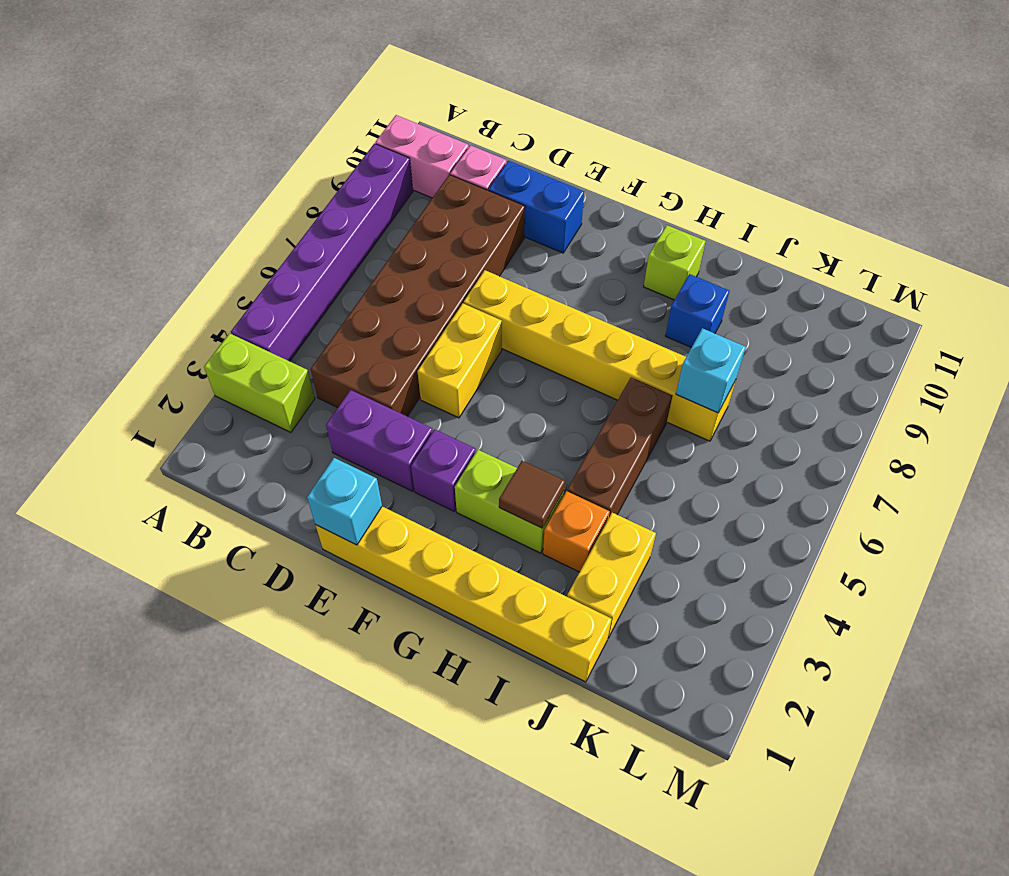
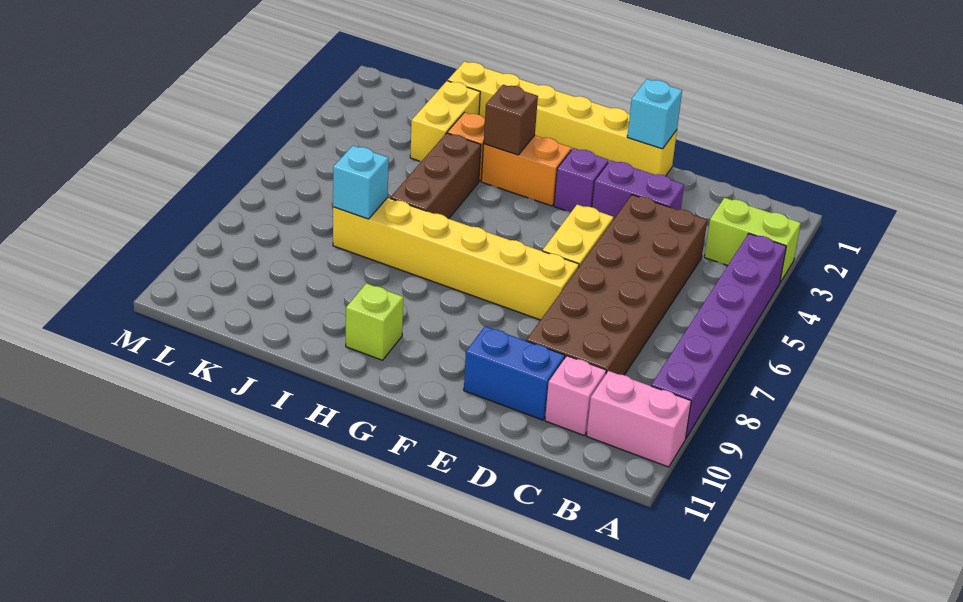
lime 1x2 brick [455,450,564,553] -> orange 1x2 brick [481,135,571,206]
brown 1x1 tile [499,461,565,528] -> brown 1x1 brick [484,85,538,155]
blue 1x1 brick [665,274,729,347] -> none

